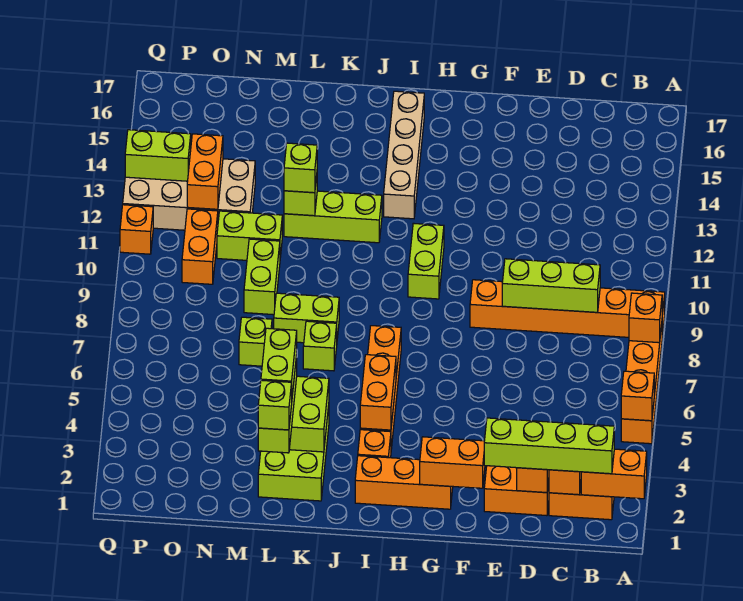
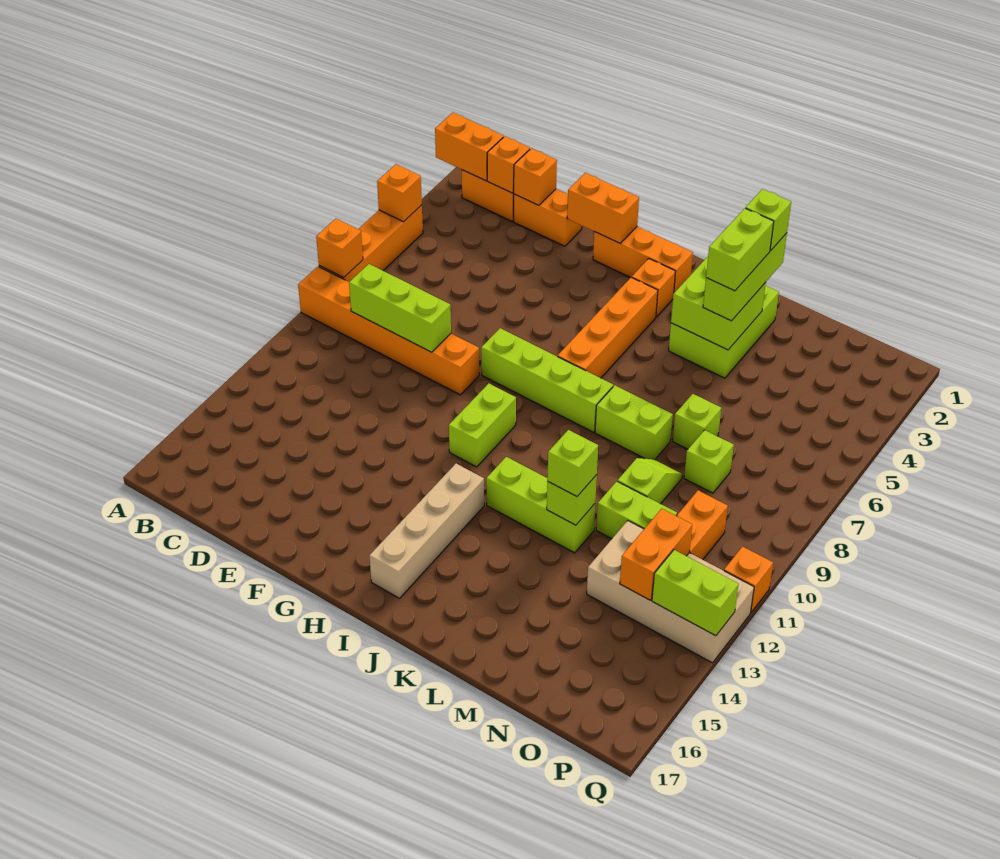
lime 1x4 brick [484,418,614,474] -> lime 1x4 brick moved to [481,328,613,432]
orange 1x2 brick [360,355,396,430] -> none
lime 1x1 brick [303,321,337,371] -> lime 1x1 brick moved to [684,430,734,493]
lime 1x2 brick [244,239,280,315] -> lime 1x2 slope [618,458,682,504]

